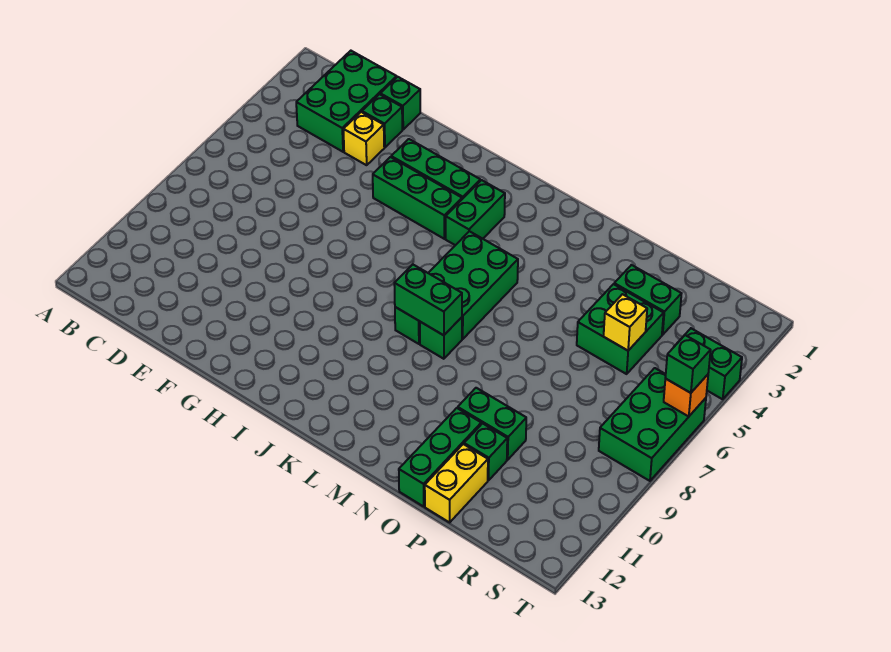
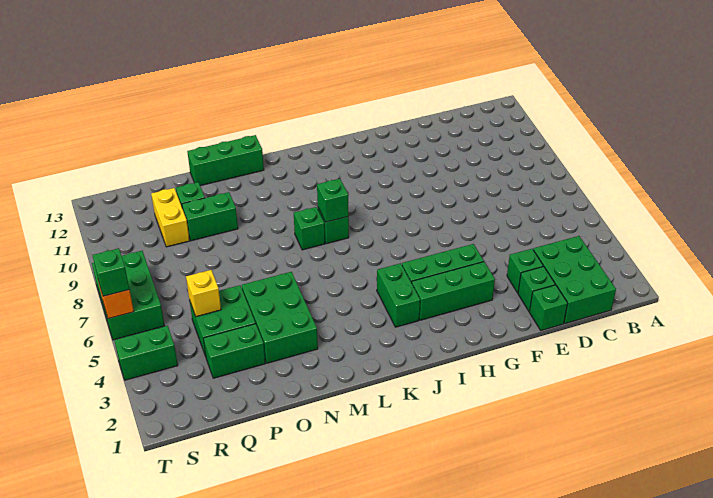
yellow 1x1 brick [343,112,384,165] -> green 1x1 brick [507,249,543,293]
green 2x3 brick [429,231,518,339] -> green 2x3 brick moved to [242,272,318,363]
green 1x2 brick [394,265,462,335] -> green 1x1 brick [317,179,348,222]
green 1x3 brick [399,408,481,506] -> green 1x3 brick turned to [187,135,264,186]
yellow 1x2 brick [425,444,488,522] -> yellow 1x2 brick moved to [151,188,190,247]

